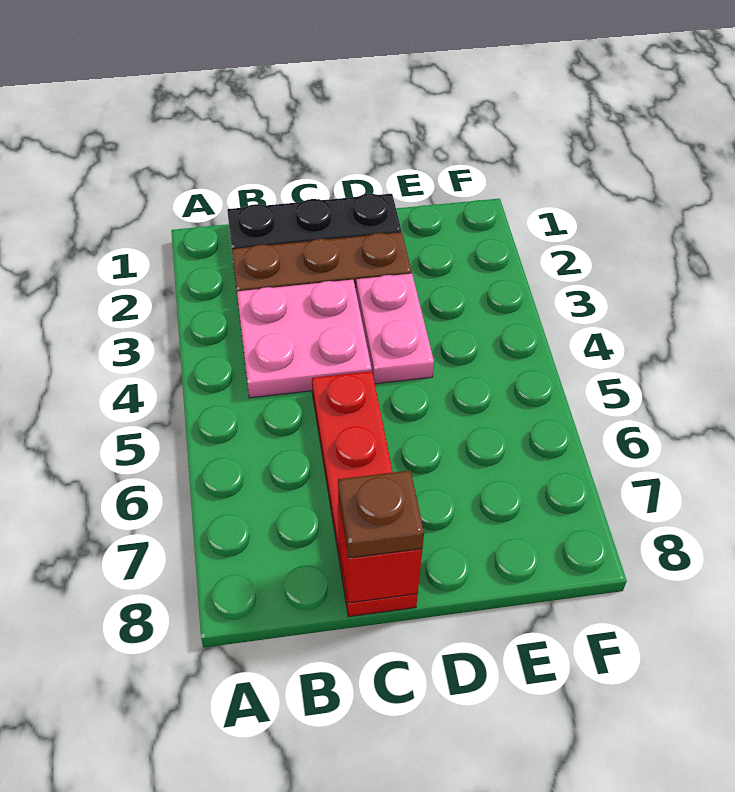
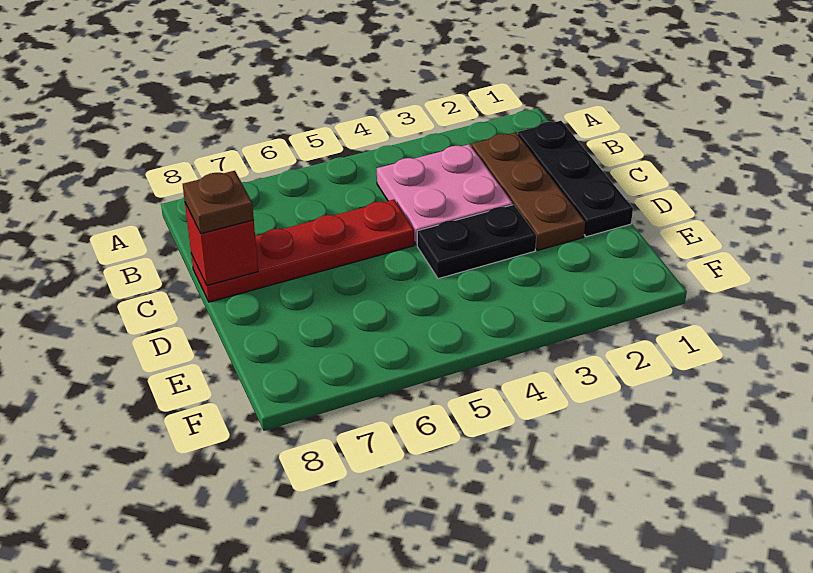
pink 1x2 plate [356,274,434,384] -> black 1x2 plate [417,205,536,279]

